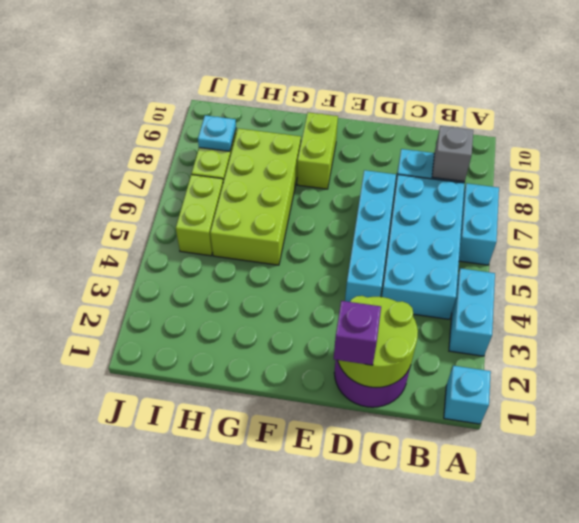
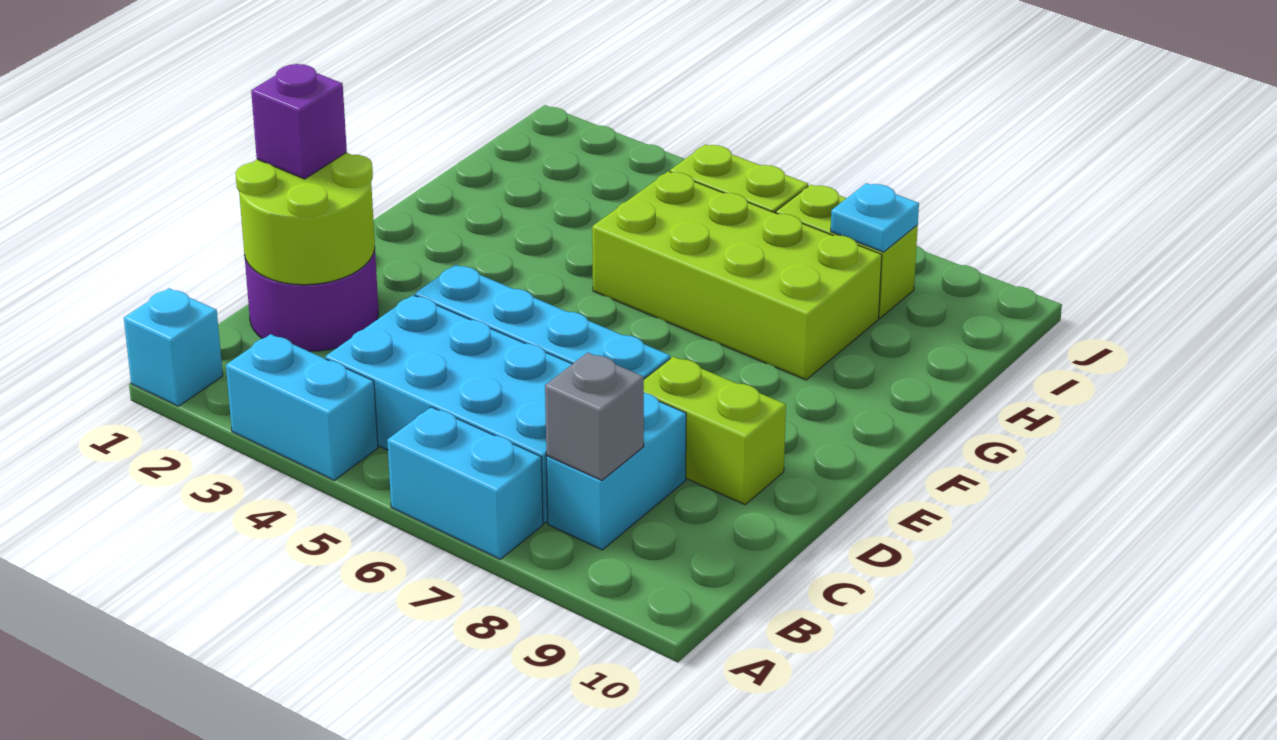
lime 1x2 brick [297,112,338,189] -> lime 1x2 brick moved to [644,357,786,505]

